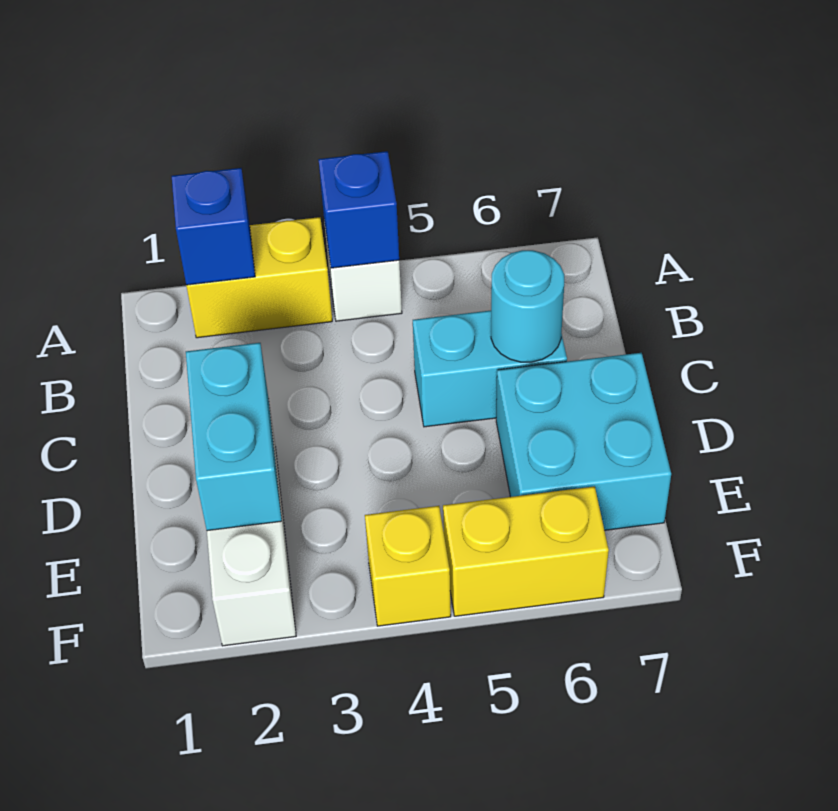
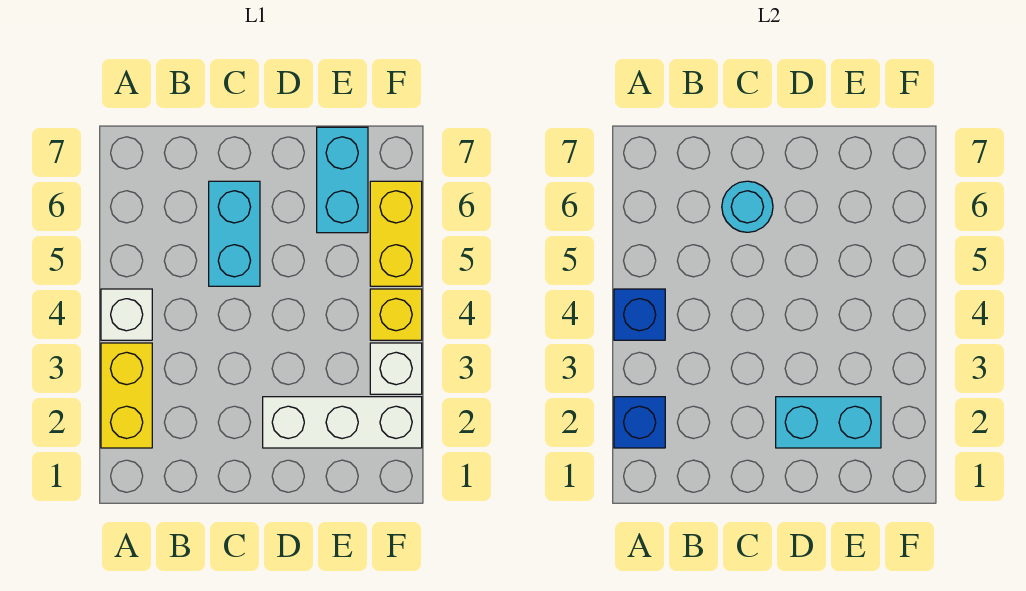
cyan 2x2 brick [496,353,671,530] -> cyan 1x2 brick [317,127,368,233]
none -> white 1x1 brick [370,343,422,394]

